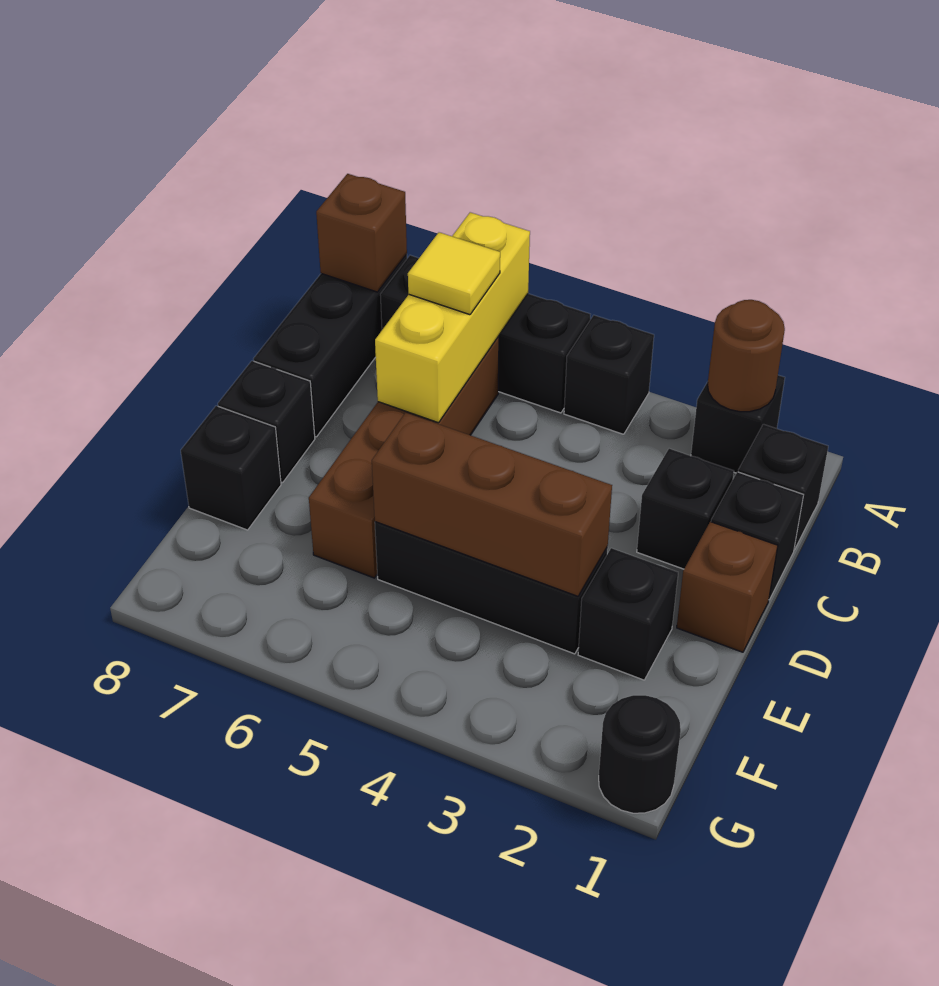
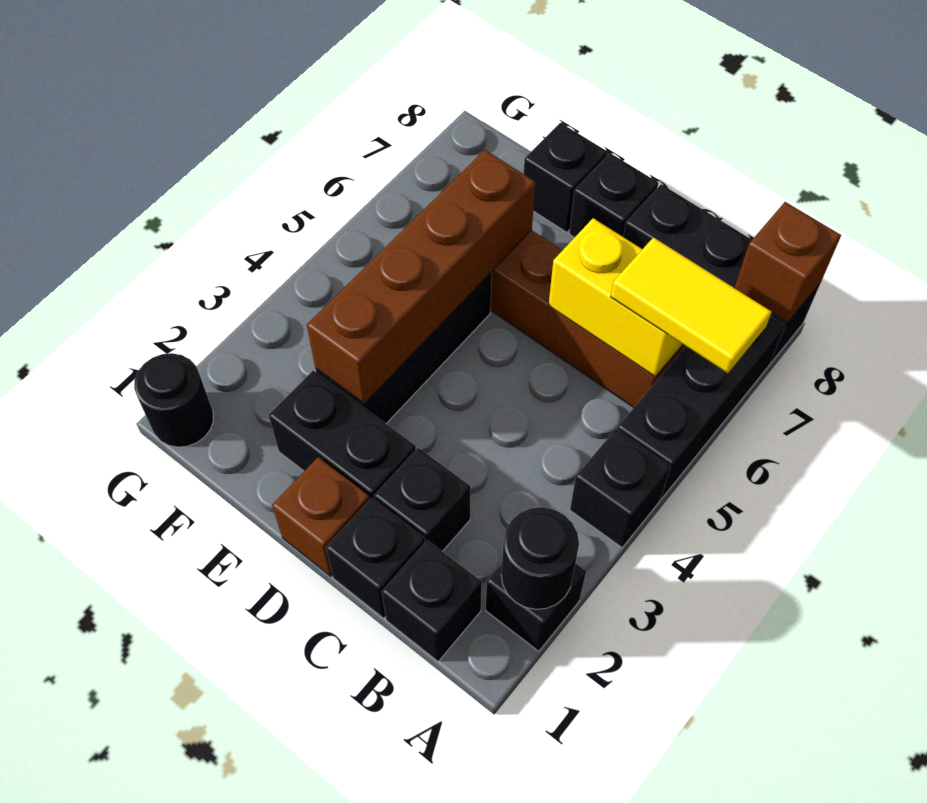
brown 1x1 round brick [708,300,785,412] -> black 1x1 round brick [501,507,579,609]
yellow 1x3 brick [375,212,530,423] -> yellow 1x2 brick [549,218,683,377]
yellow 1x1 tile [408,232,500,315] -> yellow 1x2 tile [611,238,772,373]
black 1x1 brick [578,548,678,680] -> black 1x2 brick [269,371,416,500]
brown 1x3 brick [372,413,612,596] -> brown 1x4 brick [307,150,536,404]

